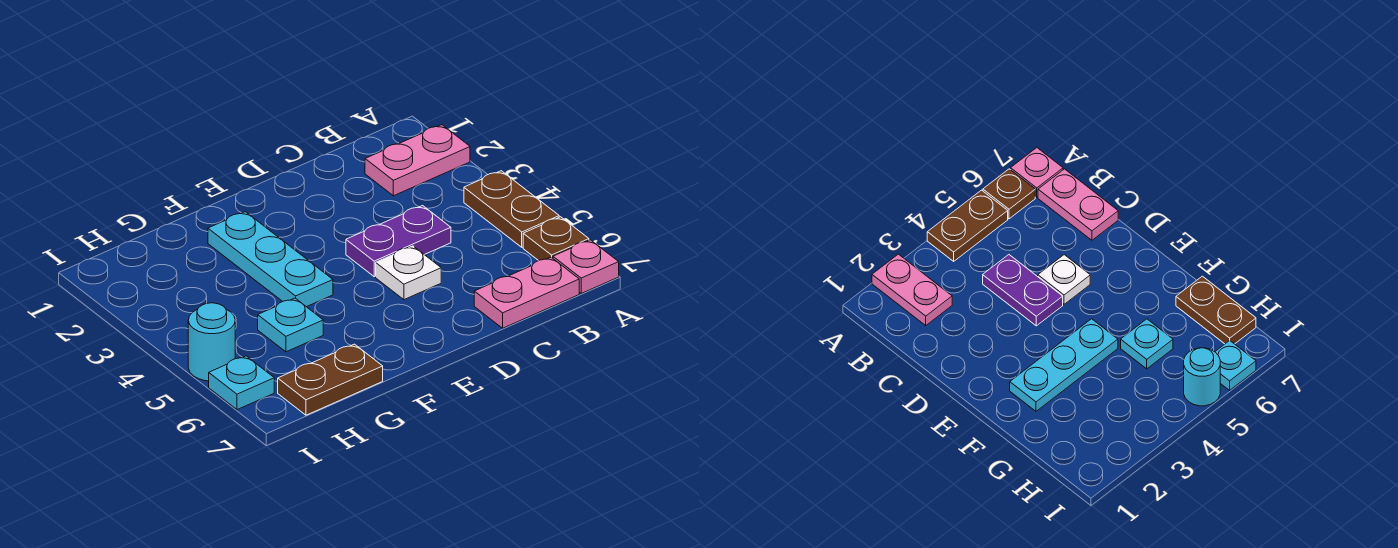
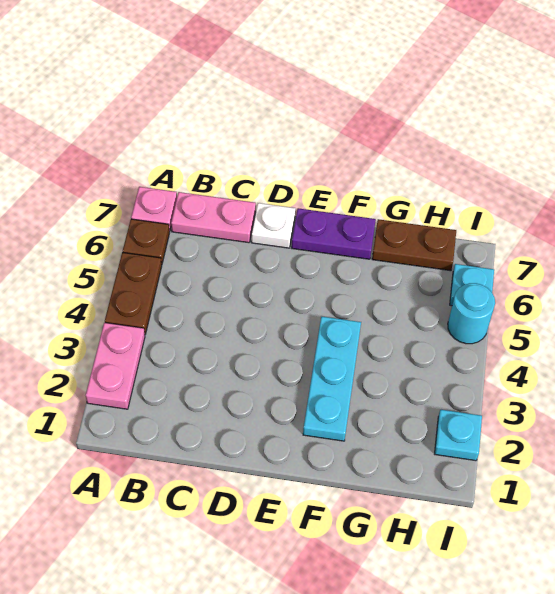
pink 1x2 plate [365,125,470,196] -> pink 1x2 plate turned to [86,323,145,409]
purple 1x2 plate [346,206,451,277] -> purple 1x2 plate moved to [292,208,376,259]
white 1x1 plate [376,246,441,300] -> white 1x1 plate moved to [251,203,296,248]
cyan 1x1 plate [258,298,323,352] -> cyan 1x1 plate moved to [435,410,482,461]

